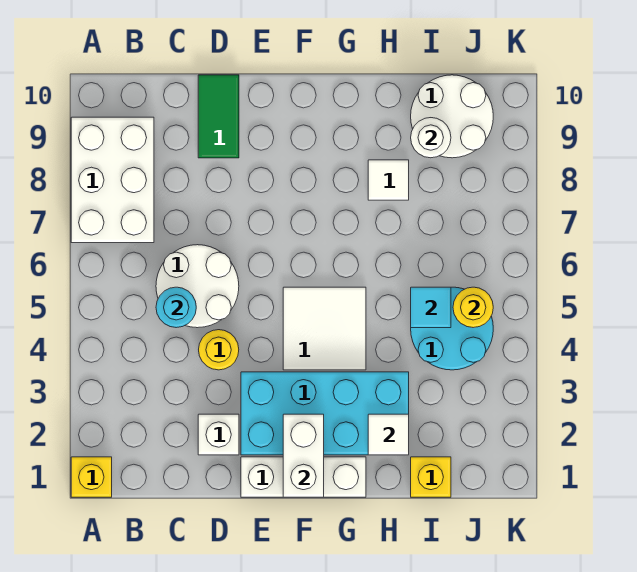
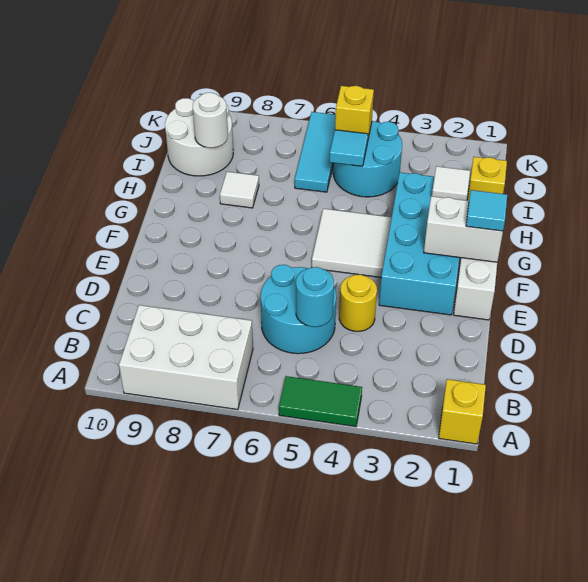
white 2x2 round brick [156,245,239,328] -> cyan 2x2 round brick [261,265,336,354]
white 1x1 brick [198,414,239,455] -> none
green 1x2 tile [198,75,239,158] -> green 1x2 tile moved to [279,376,362,427]
none -> cyan 1x1 tile [466,190,507,231]
none -> cyan 1x3 tile [295,112,336,192]
yellow 1x1 round brick [453,287,493,328] -> yellow 1x1 brick [335,86,374,138]

